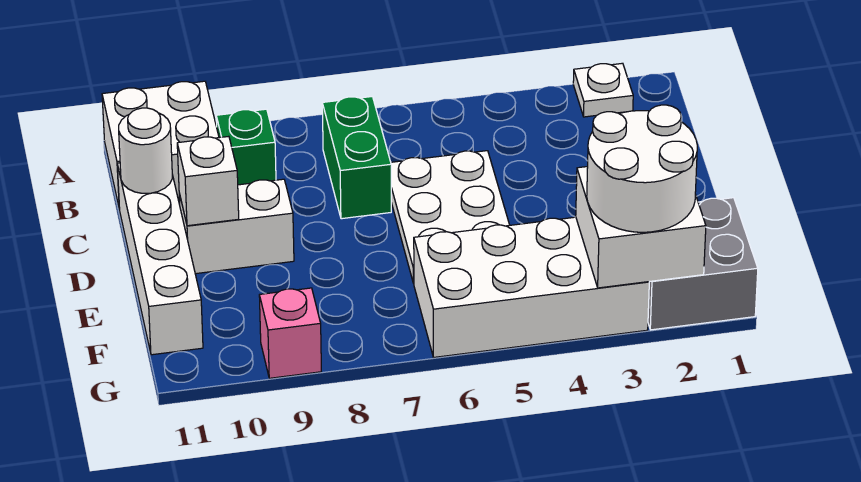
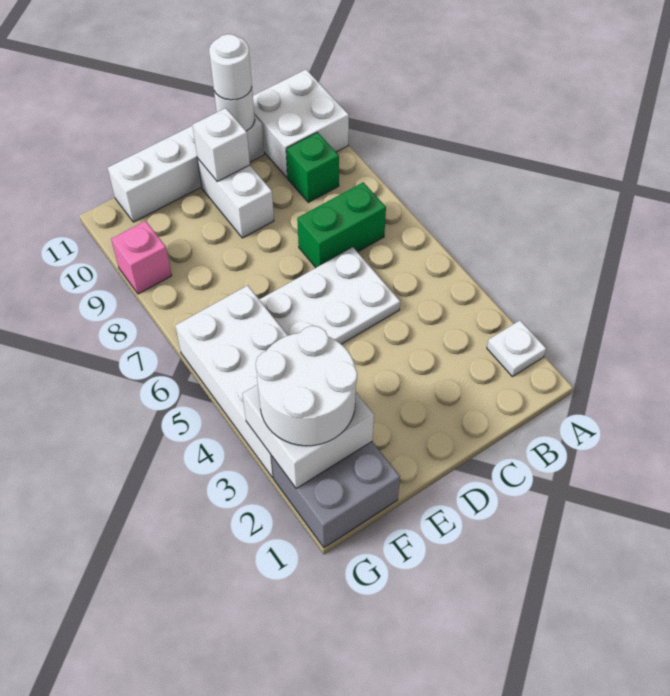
none -> white 1x1 round brick [209,34,252,100]

